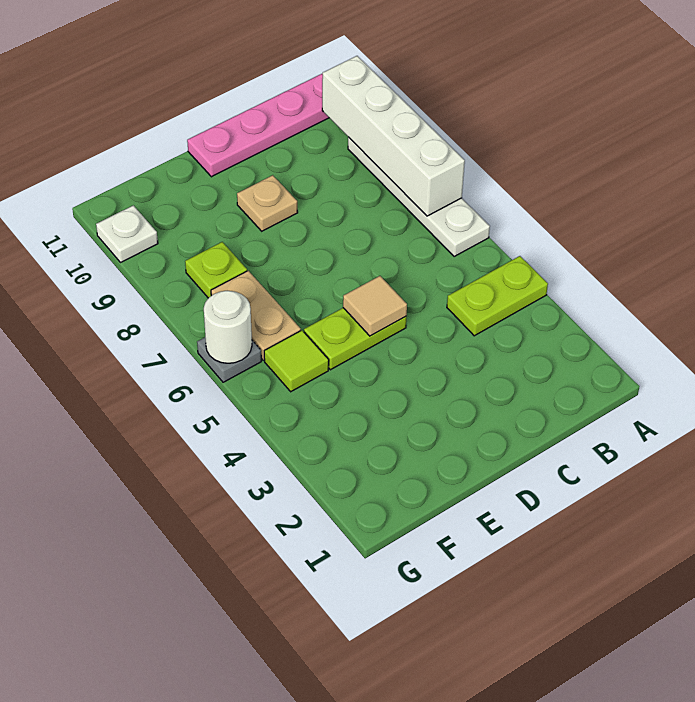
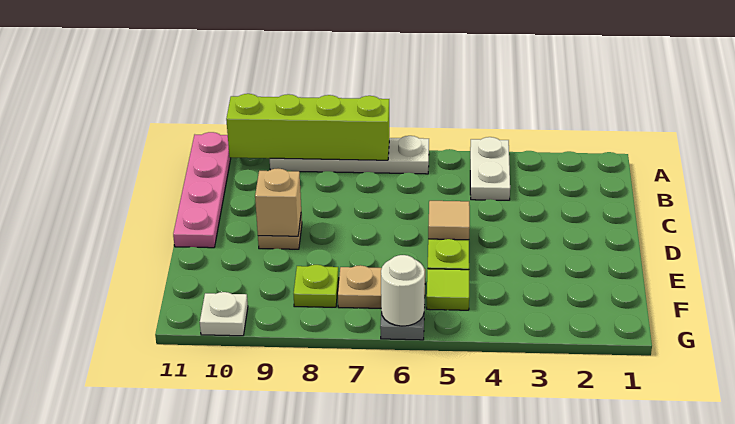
lime 1x2 plate [447,256,548,336] -> white 1x2 plate [470,137,510,200]
white 1x4 brick [322,56,465,216] -> lime 1x4 brick [226,94,389,160]
none -> tan 1x1 brick [255,169,301,236]

